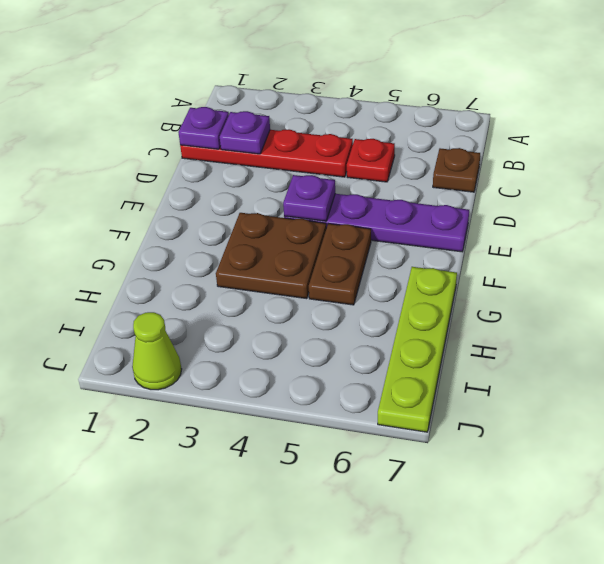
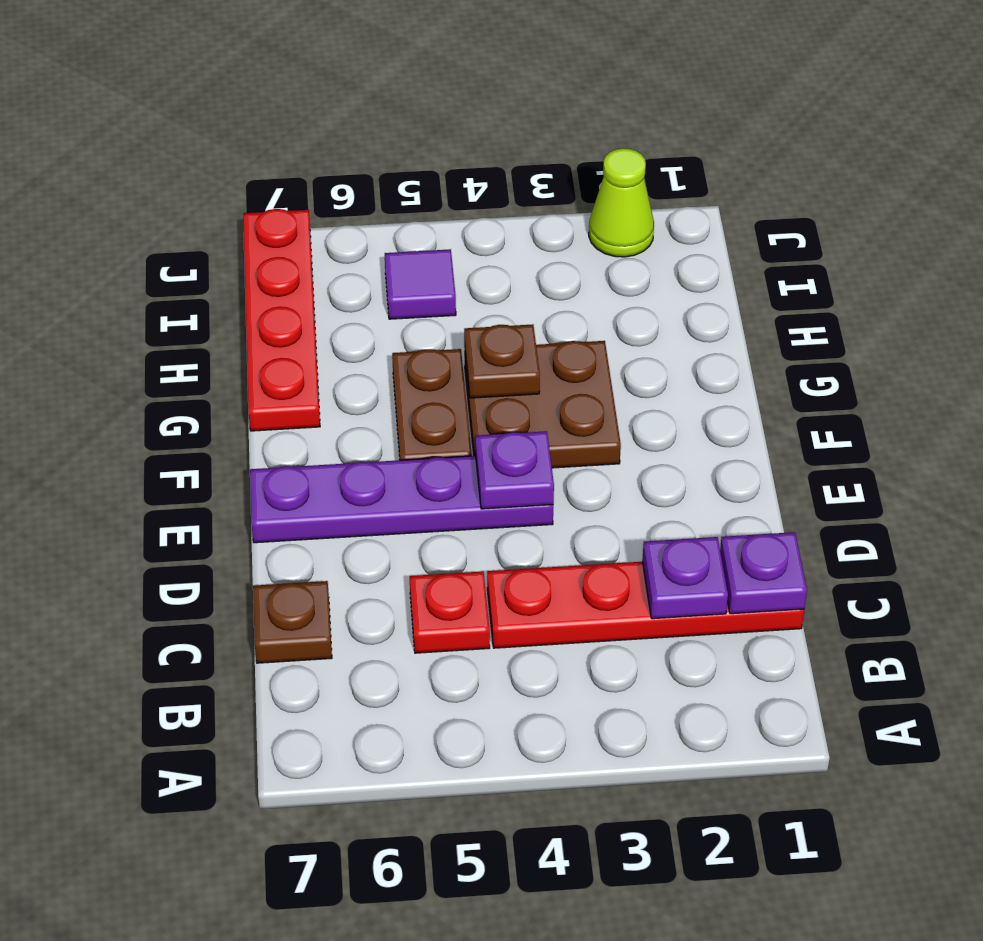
none -> brown 1x1 plate [464,324,540,398]
lime 1x4 plate [378,267,457,432] -> red 1x4 plate [243,209,320,431]
none -> purple 1x1 tile [385,249,456,319]

